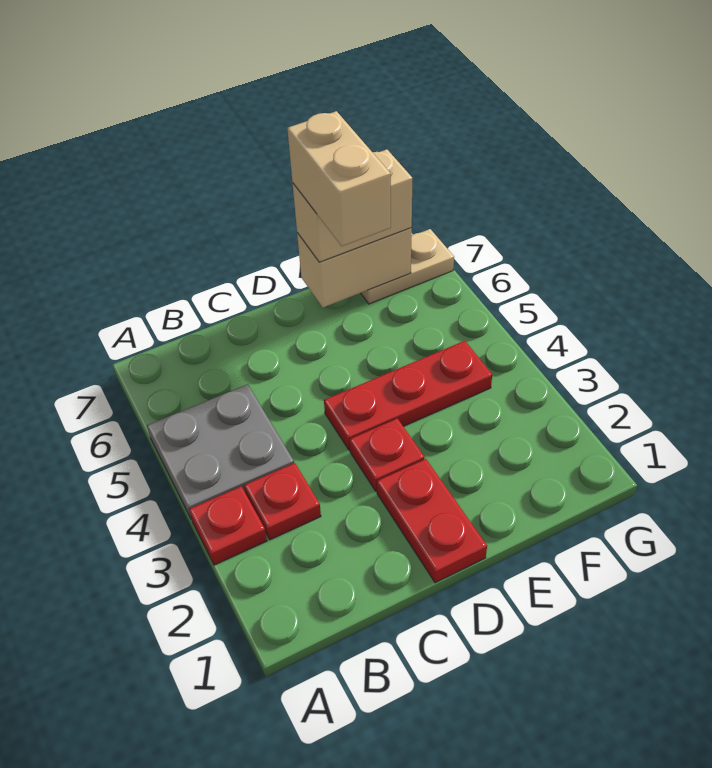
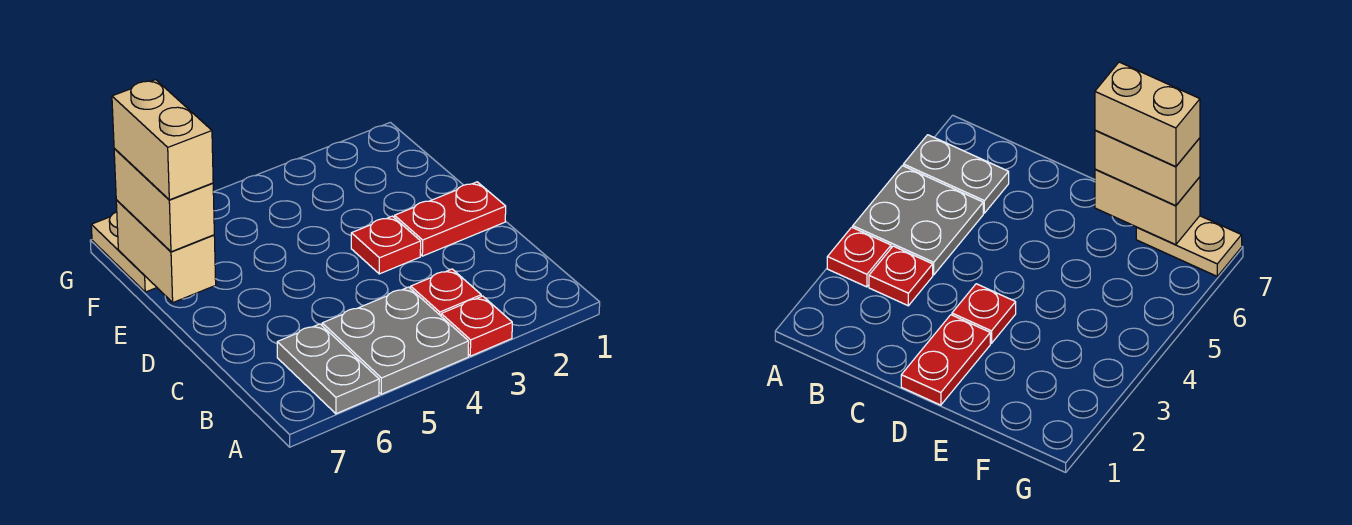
none -> grey 1x2 plate [277,324,379,414]
red 1x3 plate [324,341,492,450] -> none
tan 1x2 brick [287,111,391,246] -> tan 1x2 brick turned to [112,80,213,200]

